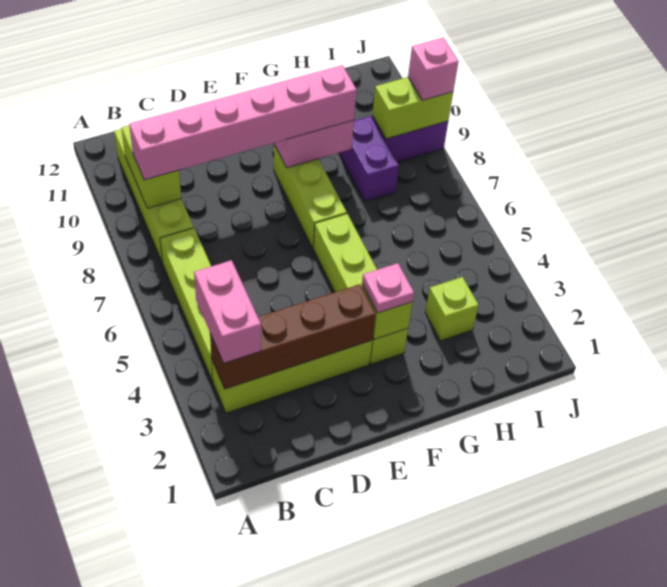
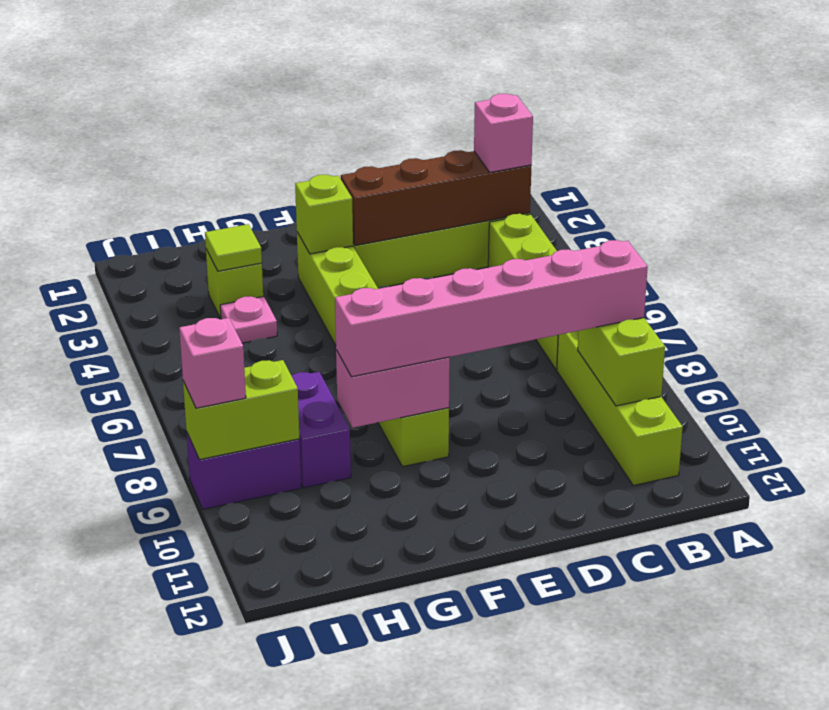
pink 1x2 brick [194,260,261,363] -> pink 1x1 brick [474,94,533,172]
pink 1x1 plate [362,263,414,313] -> pink 1x1 plate moved to [220,296,277,343]
none -> lime 1x1 tile [205,224,262,271]

